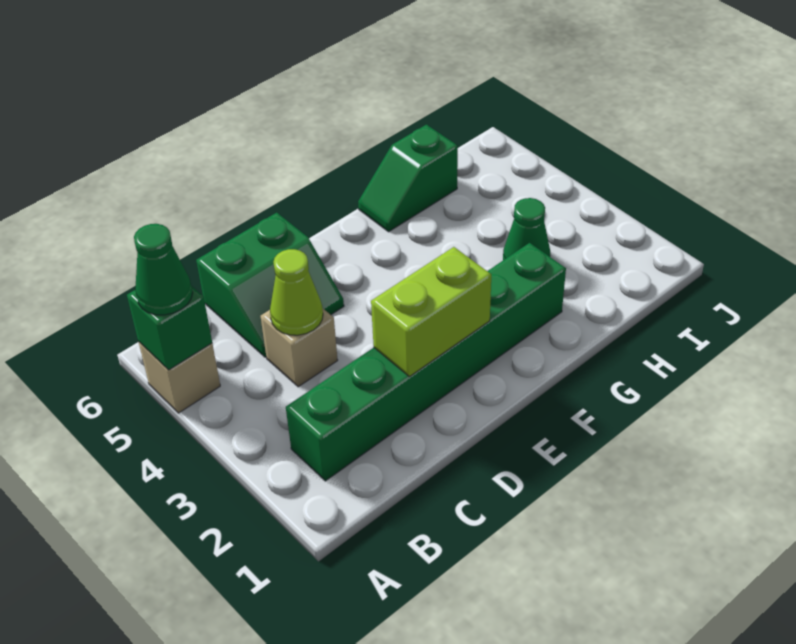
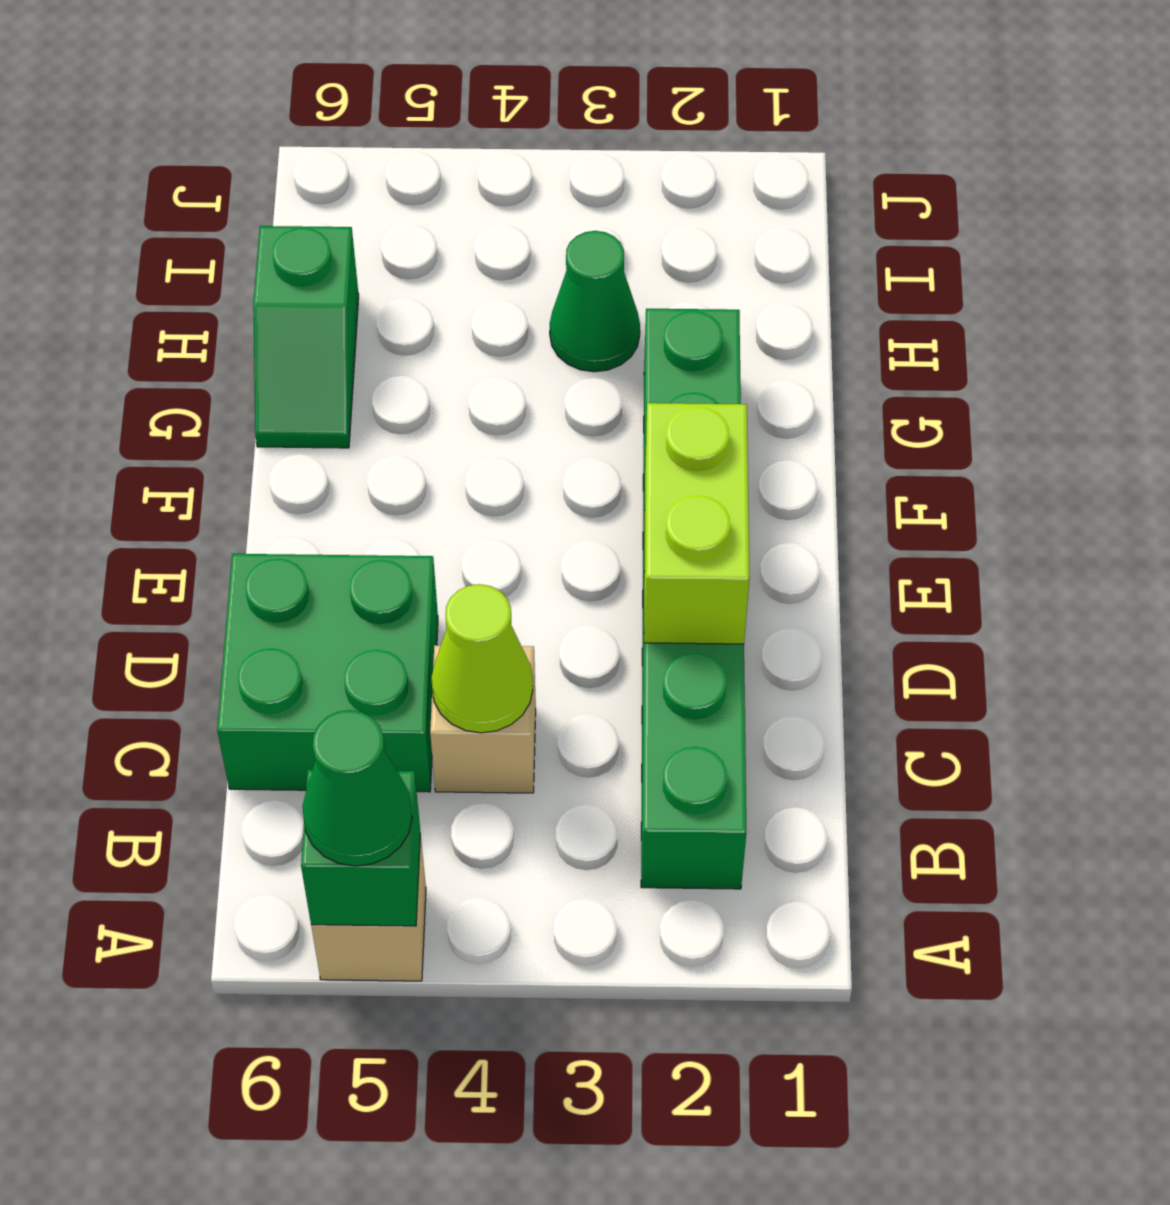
green 2x2 slope [196,213,344,357] -> green 2x2 brick [217,554,438,792]

